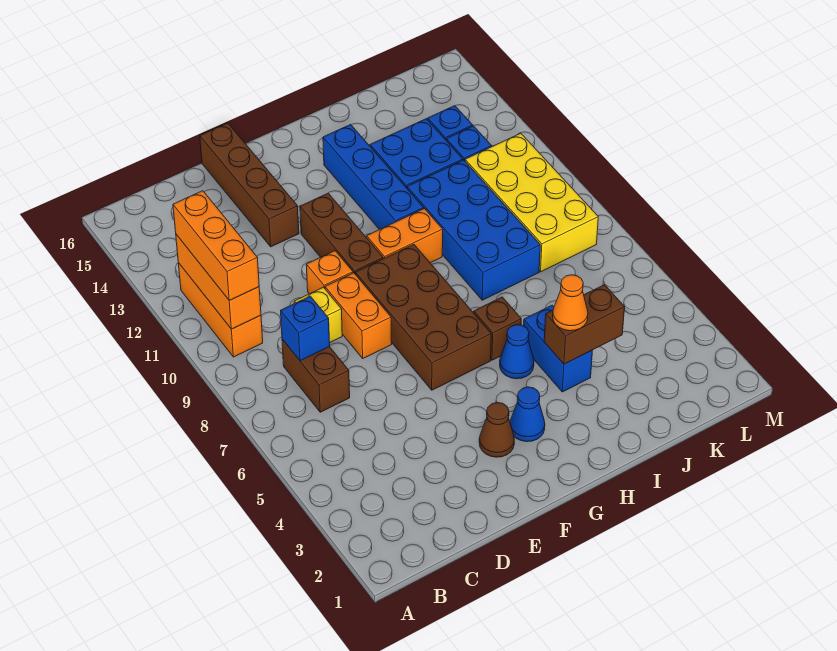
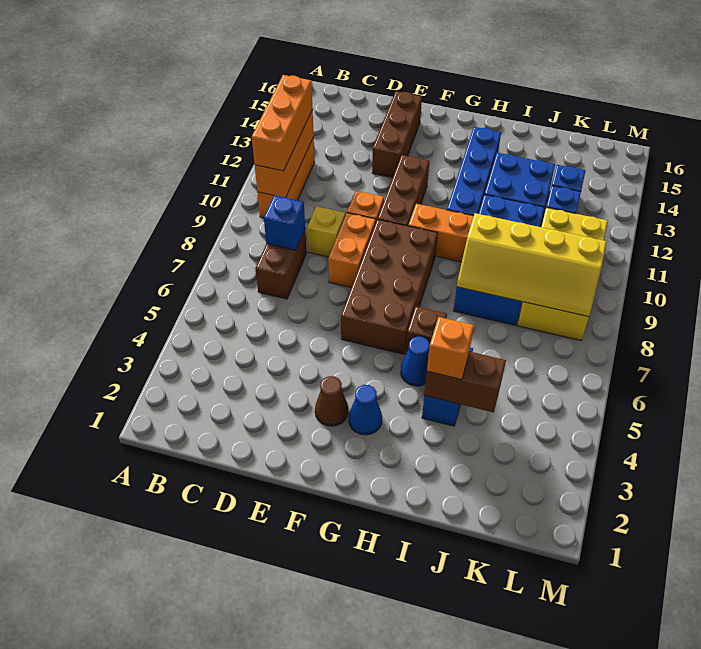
brown 1x4 brick [200,123,299,247] -> brown 1x3 brick [372,91,422,178]
orange 1x1 cone [553,275,588,331] -> orange 1x1 brick [427,317,474,380]
none -> yellow 2x4 slope [457,213,607,317]

